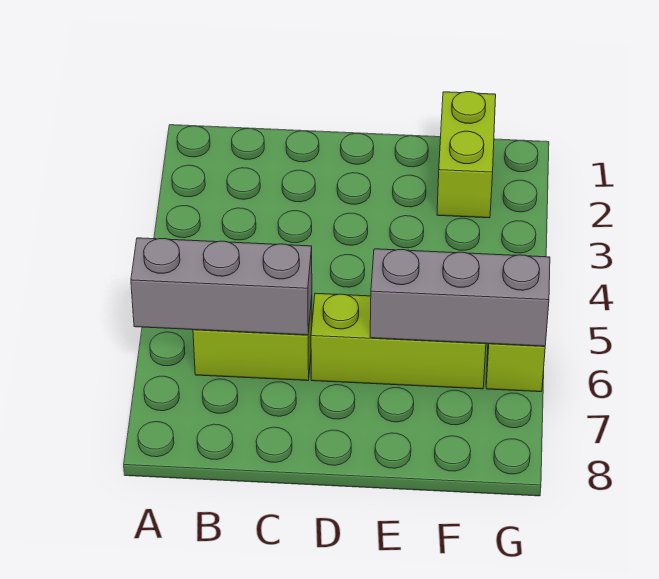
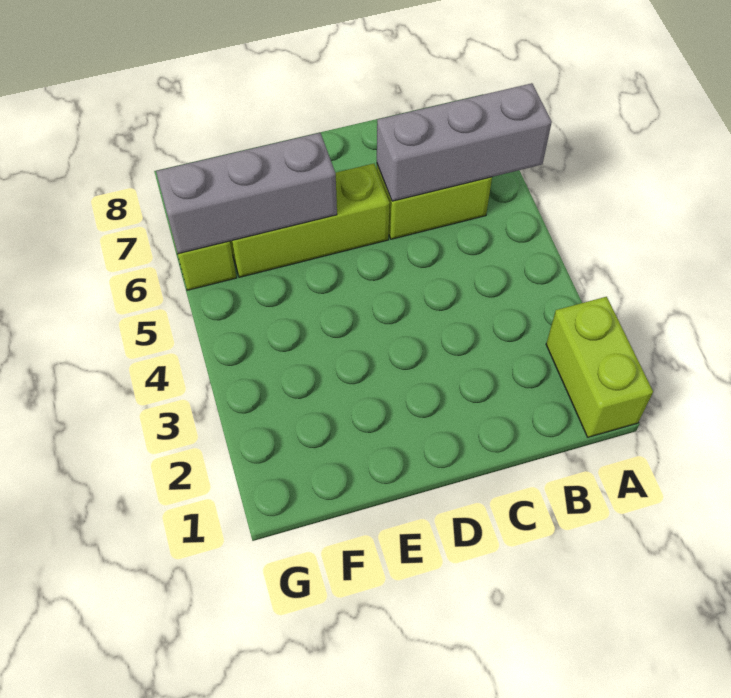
lime 1x2 brick [437,92,496,218] -> lime 1x2 brick moved to [546,297,653,437]

